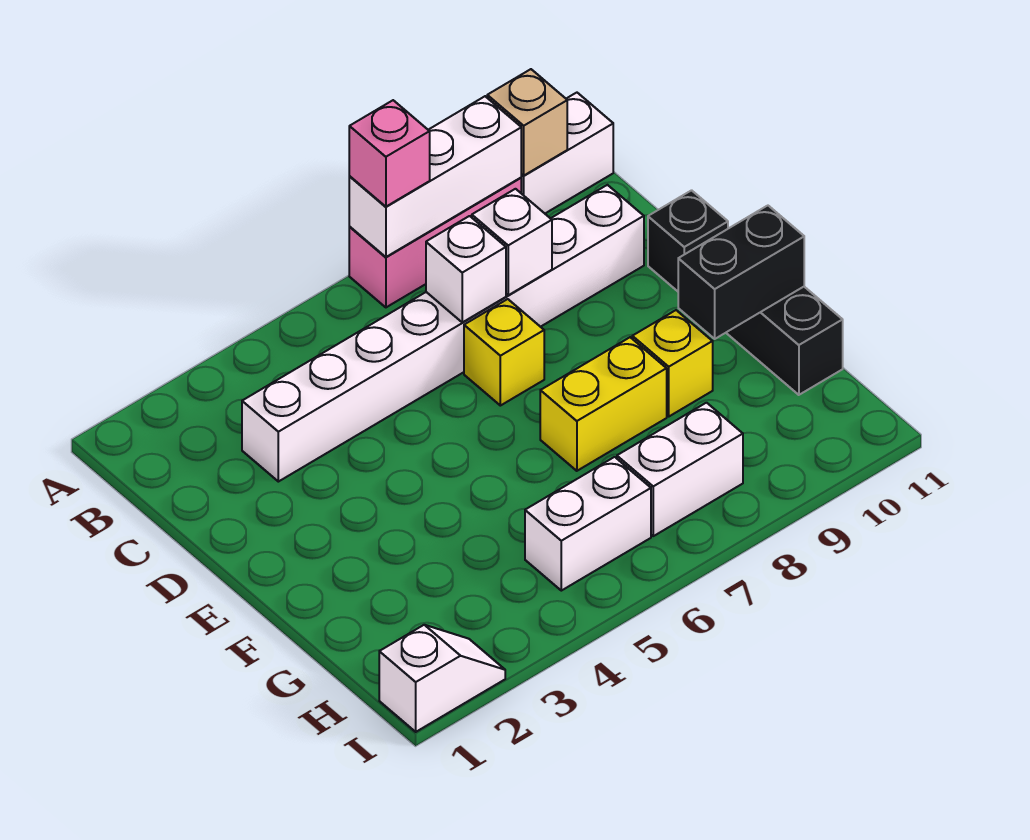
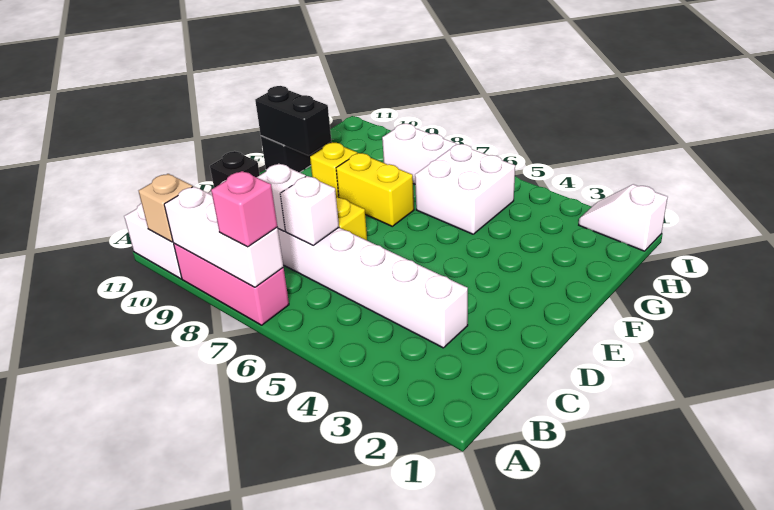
white 1x2 brick [525,457,651,591] -> white 2x2 brick [415,144,515,234]

